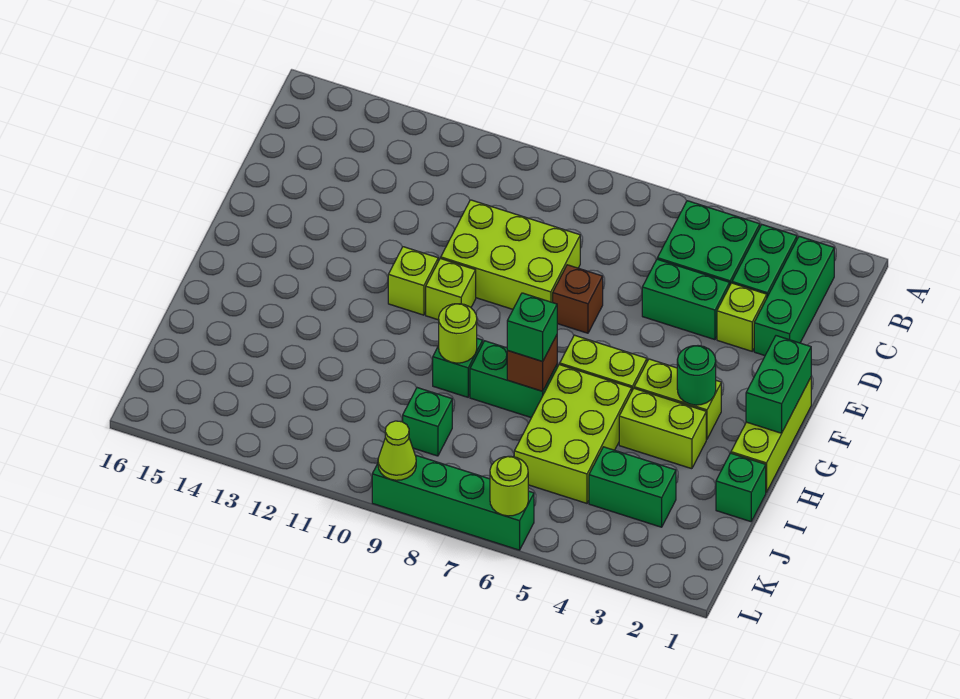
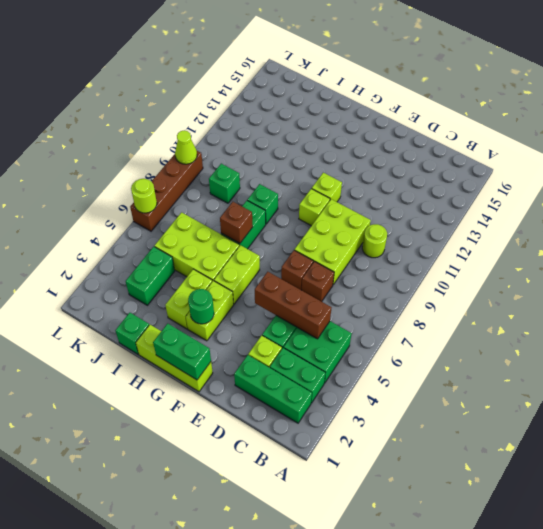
none -> brown 1x3 brick [255,272,331,339]
none -> brown 1x1 brick [302,262,334,302]
green 1x1 brick [507,293,557,361] -> none
lime 1x1 round brick [439,304,477,363] -> lime 1x1 round brick moved to [362,224,387,258]
green 1x4 brick [372,455,534,550] -> brown 1x4 brick [130,151,203,231]

